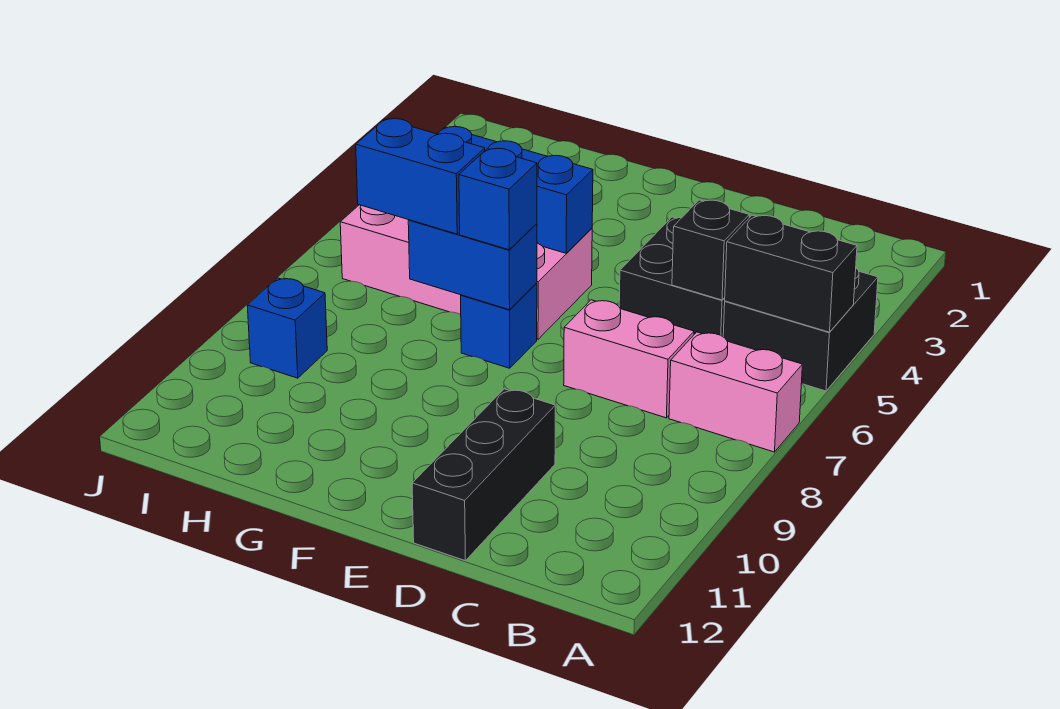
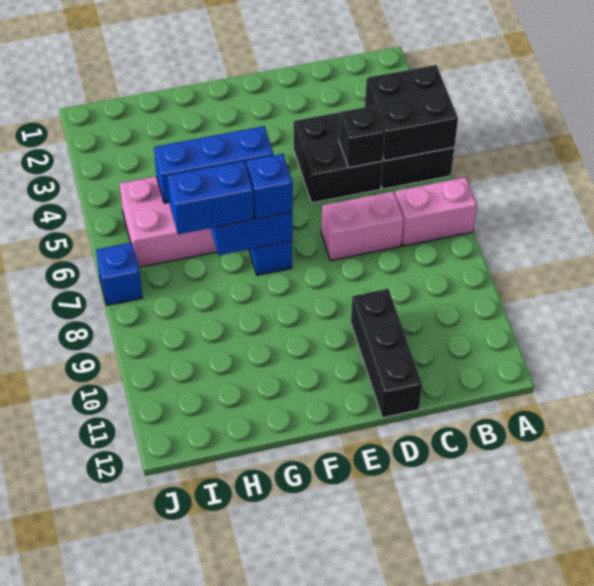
black 1x2 brick [725,215,857,332] -> black 2x2 brick [365,65,458,161]
blue 1x1 brick [247,278,327,378] -> blue 1x1 brick moved to [96,243,142,305]

